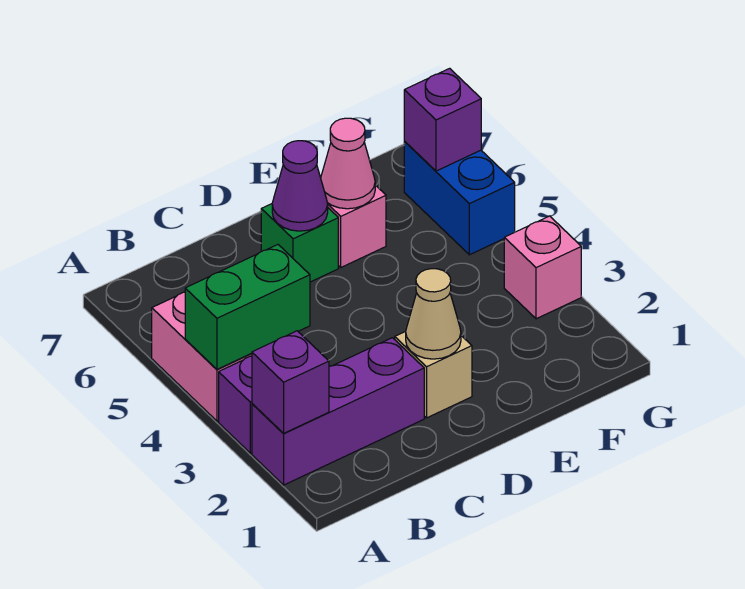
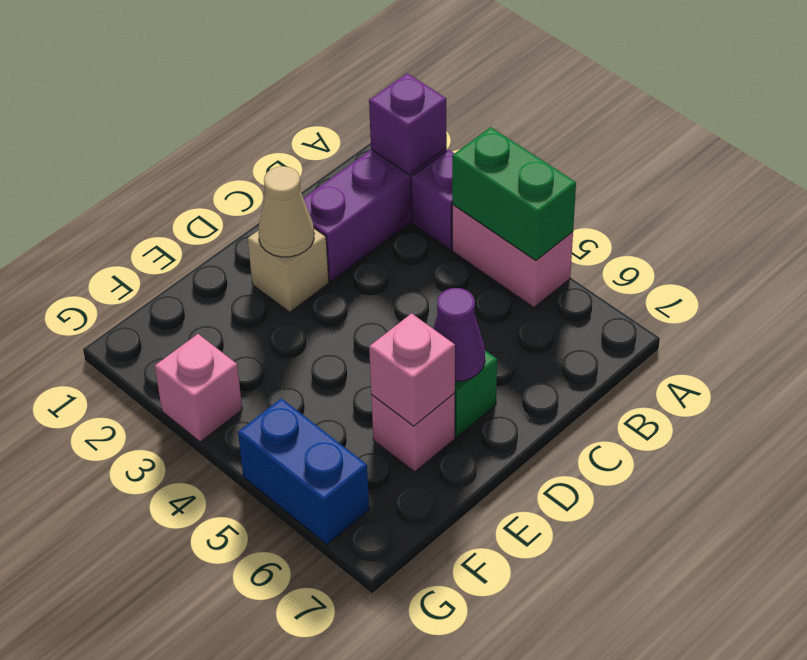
green 1x2 brick [185,245,310,369] -> green 1x2 brick turned to [452,127,576,261]
pink 1x1 cone [321,118,375,209] -> pink 1x1 brick [369,313,455,426]
purple 1x1 brick [404,68,481,171] -> none

